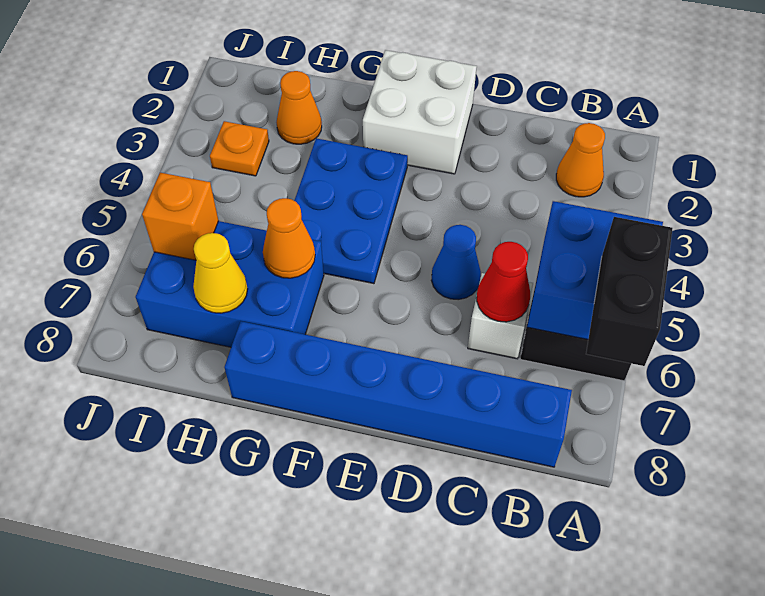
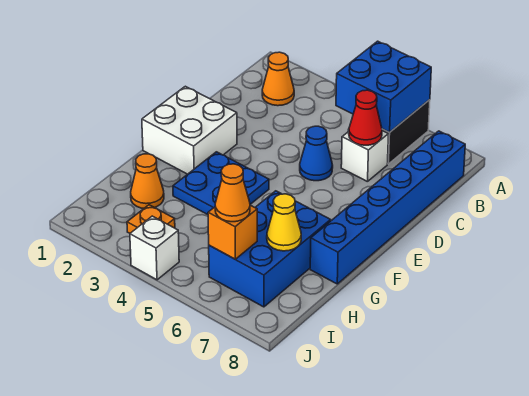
black 1x2 brick [586,217,673,366] -> none
blue 2x3 plate [294,138,408,284] -> blue 2x2 plate [173,152,269,215]
orange 1x1 cone [263,198,315,278] -> orange 1x1 cone moved to [215,164,250,222]
none -> white 1x1 brick [130,216,179,280]

